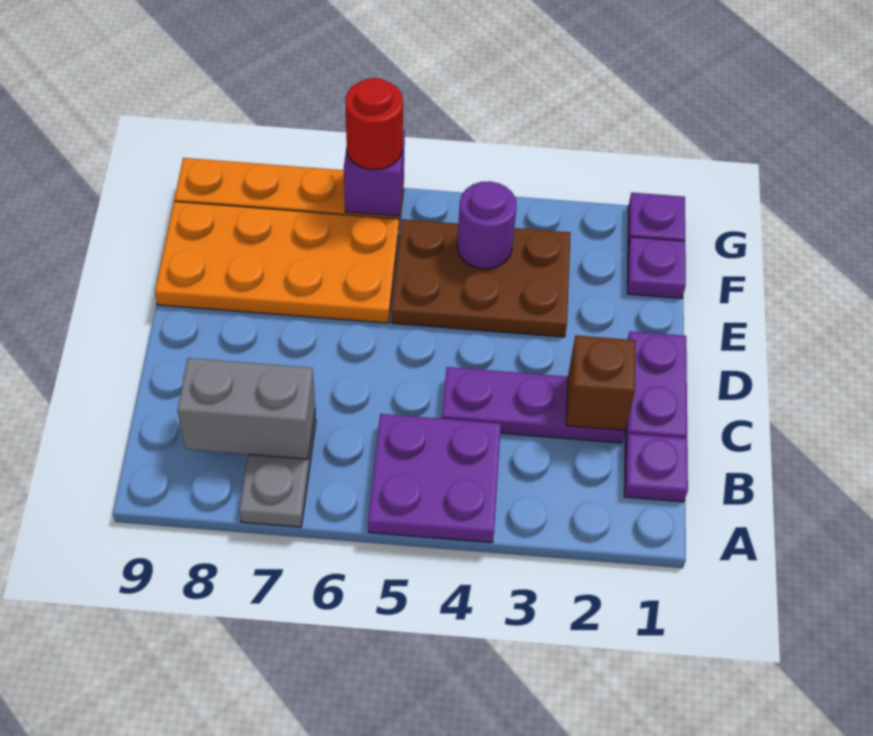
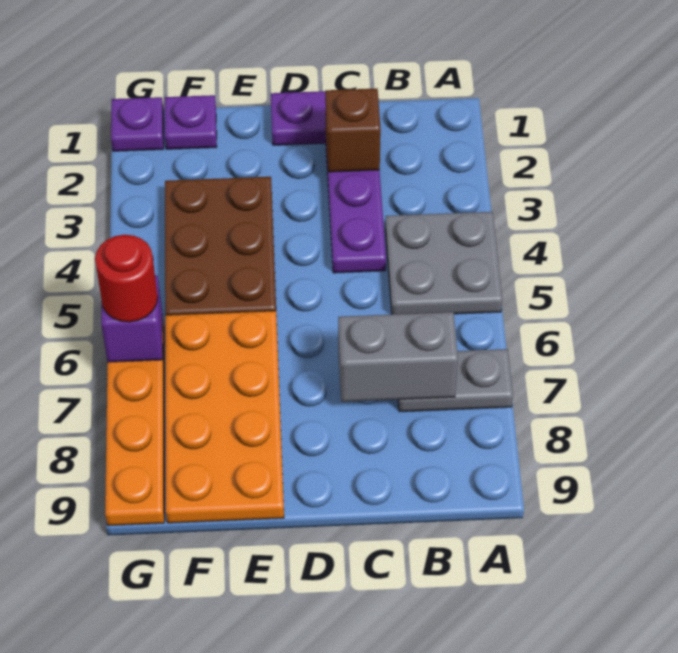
purple 2x2 plate [368,414,501,543] -> grey 2x2 plate [385,212,502,314]
purple 1x1 plate [624,434,688,502] -> none
grey 1x2 brick [177,358,315,459] -> grey 1x2 brick turned to [338,312,458,402]
purple 1x1 round brick [457,181,517,269] -> none

